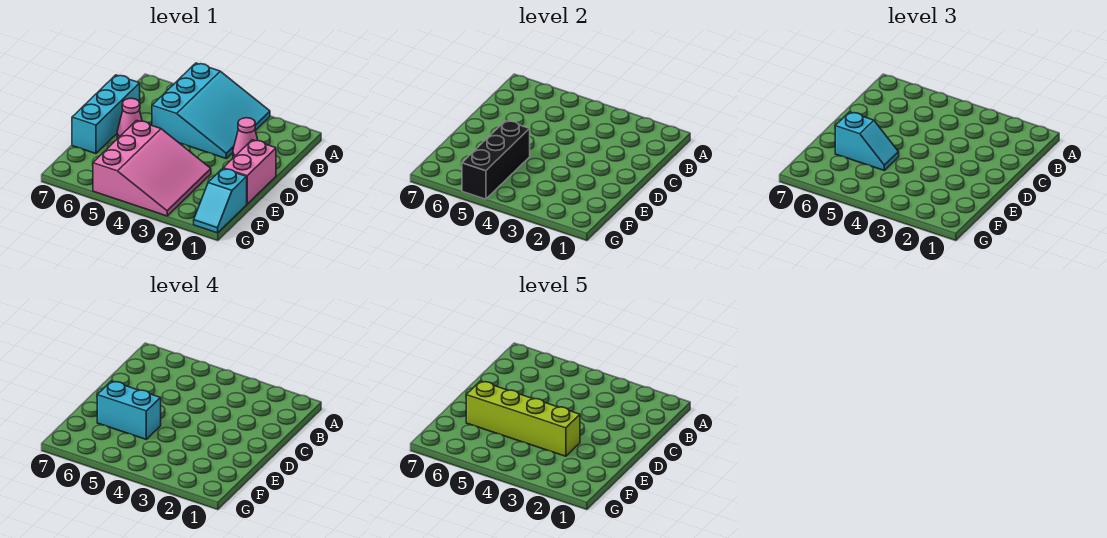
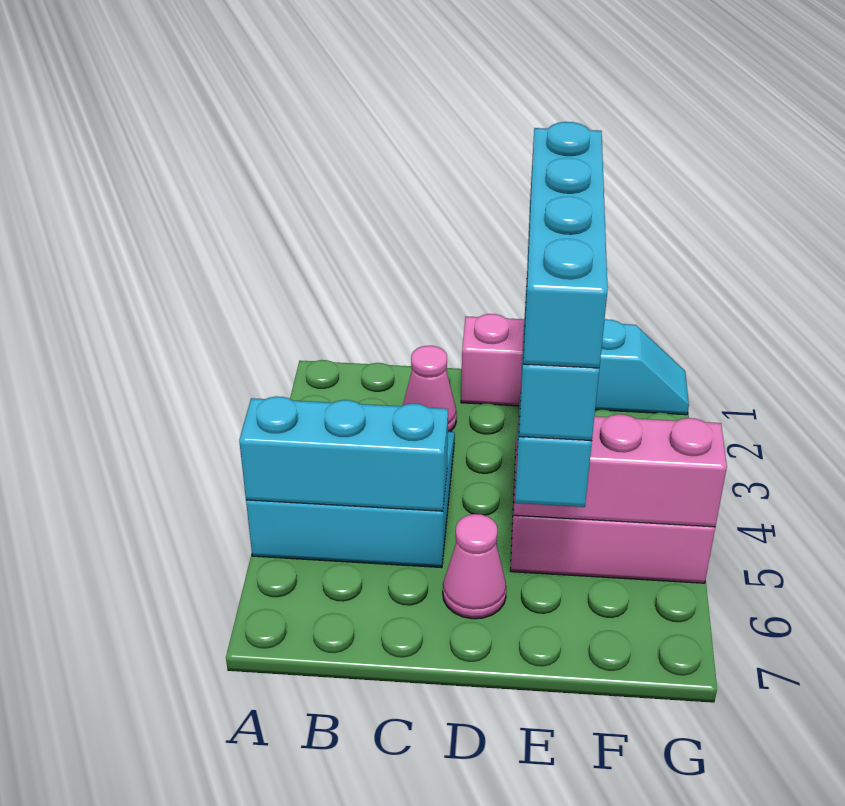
cyan 1x3 brick [72,75,140,154] -> cyan 1x3 brick moved to [239,396,448,511]
lime 1x4 brick [466,381,580,456] -> cyan 1x4 brick [523,122,608,368]
black 1x3 brick [462,121,530,199] -> pink 1x3 brick [514,414,727,527]

